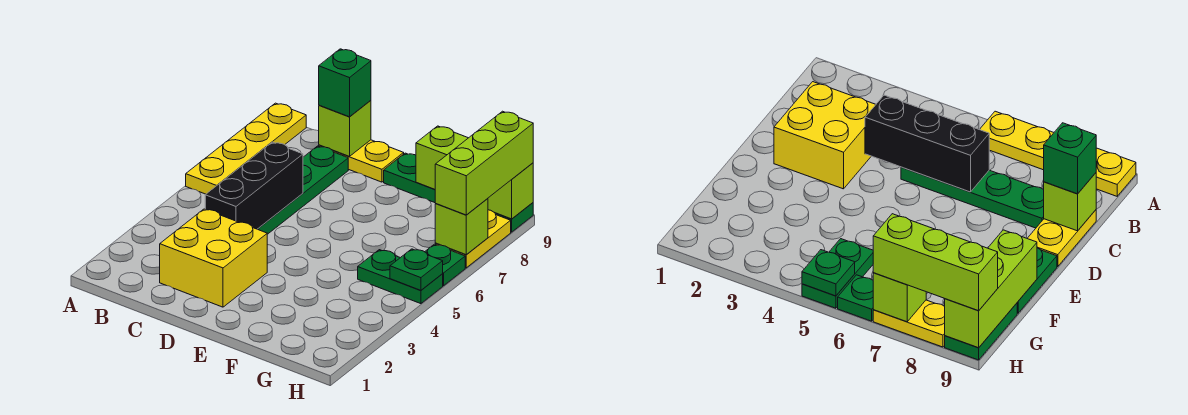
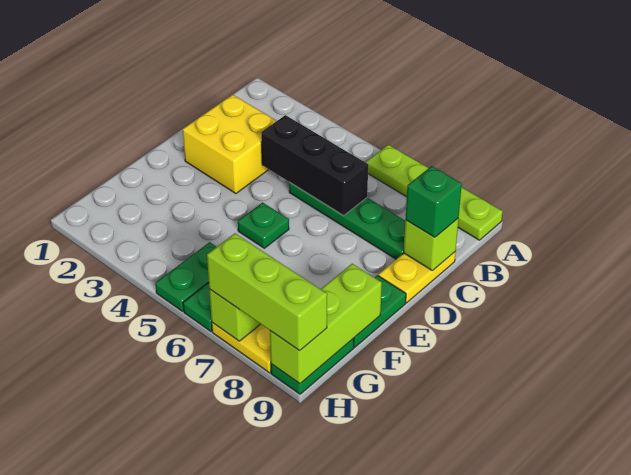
yellow 1x4 plate [186,103,306,194] -> lime 1x4 plate [366,145,503,240]
green 1x1 plate [390,249,443,291] -> green 1x1 plate moved to [238,202,289,248]

